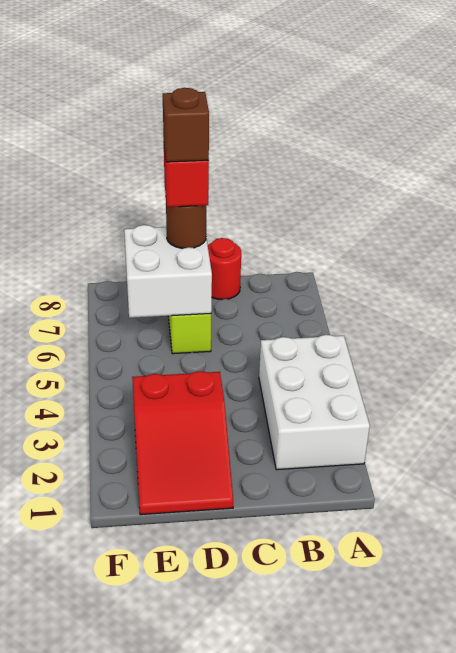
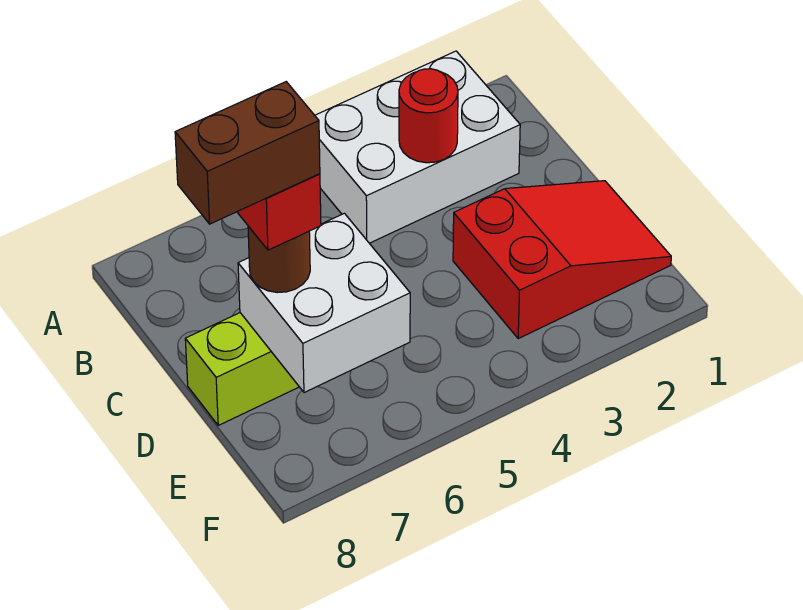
red 1x1 round brick [208,238,241,299] -> red 1x1 round brick moved to [399,69,458,163]
brown 1x1 brick [163,88,209,162] -> brown 1x2 brick [175,82,320,224]

